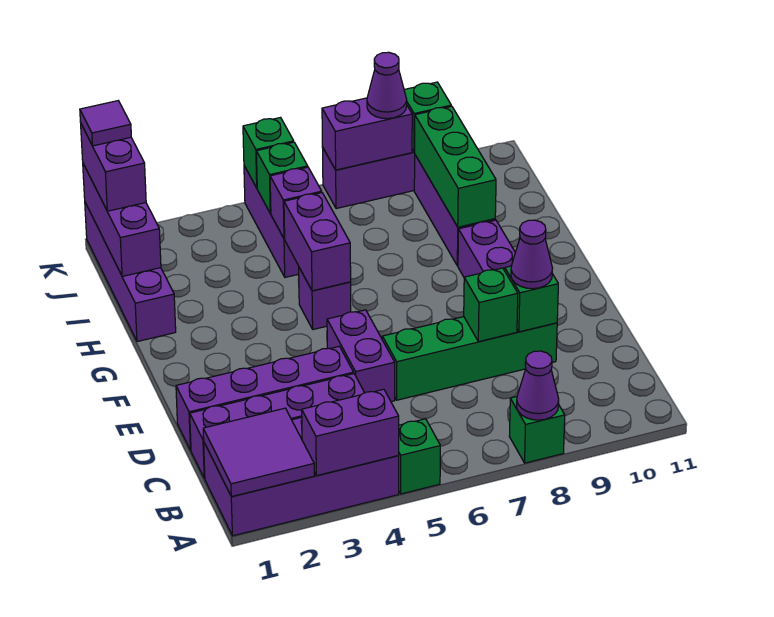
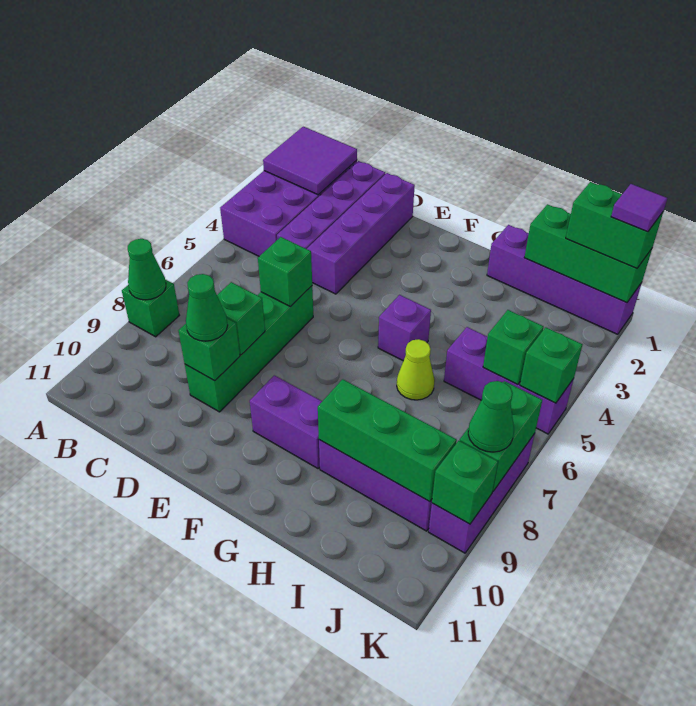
purple 1x2 brick [302,389,399,476] -> none
green 1x1 brick [398,419,440,494] -> green 1x1 brick moved to [258,237,312,307]
purple 1x1 cone [517,351,559,420] -> green 1x1 cone [128,239,166,300]
purple 1x2 brick [327,310,395,402] -> none
purple 1x1 cone [511,220,552,289] -> green 1x1 cone [186,274,228,341]
purple 1x2 brick [284,193,351,291] -> none
none -> lime 1x1 cone [397,339,435,400]
purple 1x3 brick [83,164,161,276] -> green 1x3 brick [524,204,652,302]
purple 1x1 brick [270,167,322,239] -> none
purple 1x2 brick [81,124,146,211] -> green 1x2 brick [566,182,663,268]
purple 1x2 brick [322,98,412,170] -> green 1x2 brick [460,381,542,491]
purple 1x1 cone [367,52,407,119] -> green 1x1 cone [468,381,514,452]

